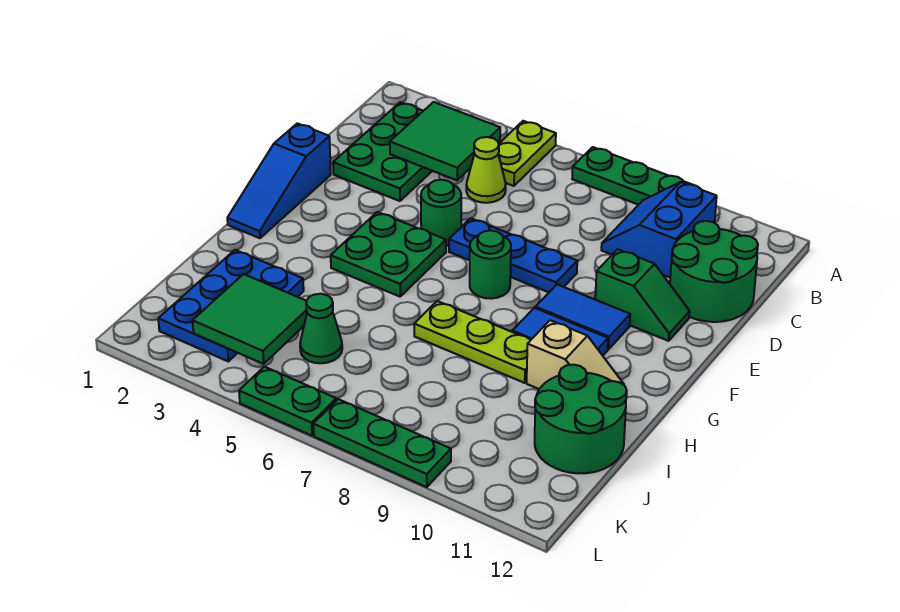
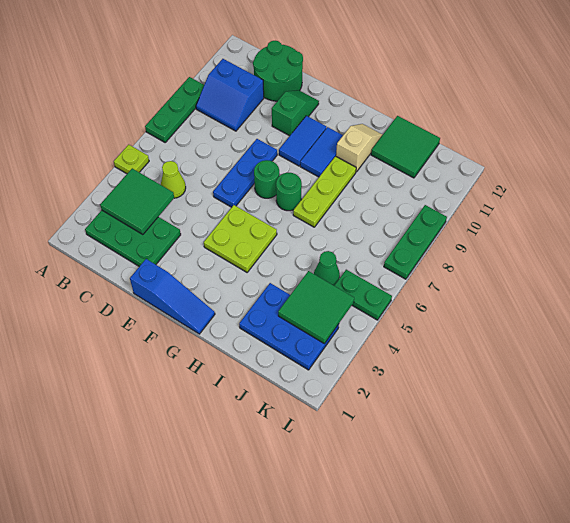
lime 1x2 plate [498,121,556,186] -> lime 1x1 plate [114,145,149,174]
green 1x1 round brick [421,180,461,246] -> green 1x1 round brick moved to [276,173,302,211]
green 2x2 plate [331,212,446,297] -> lime 2x2 plate [204,205,277,272]
green 2x2 round brick [535,365,627,473] -> green 2x2 tile [371,116,440,178]
green 1x2 plate [239,367,336,436] -> green 1x2 plate turned to [334,270,392,320]

